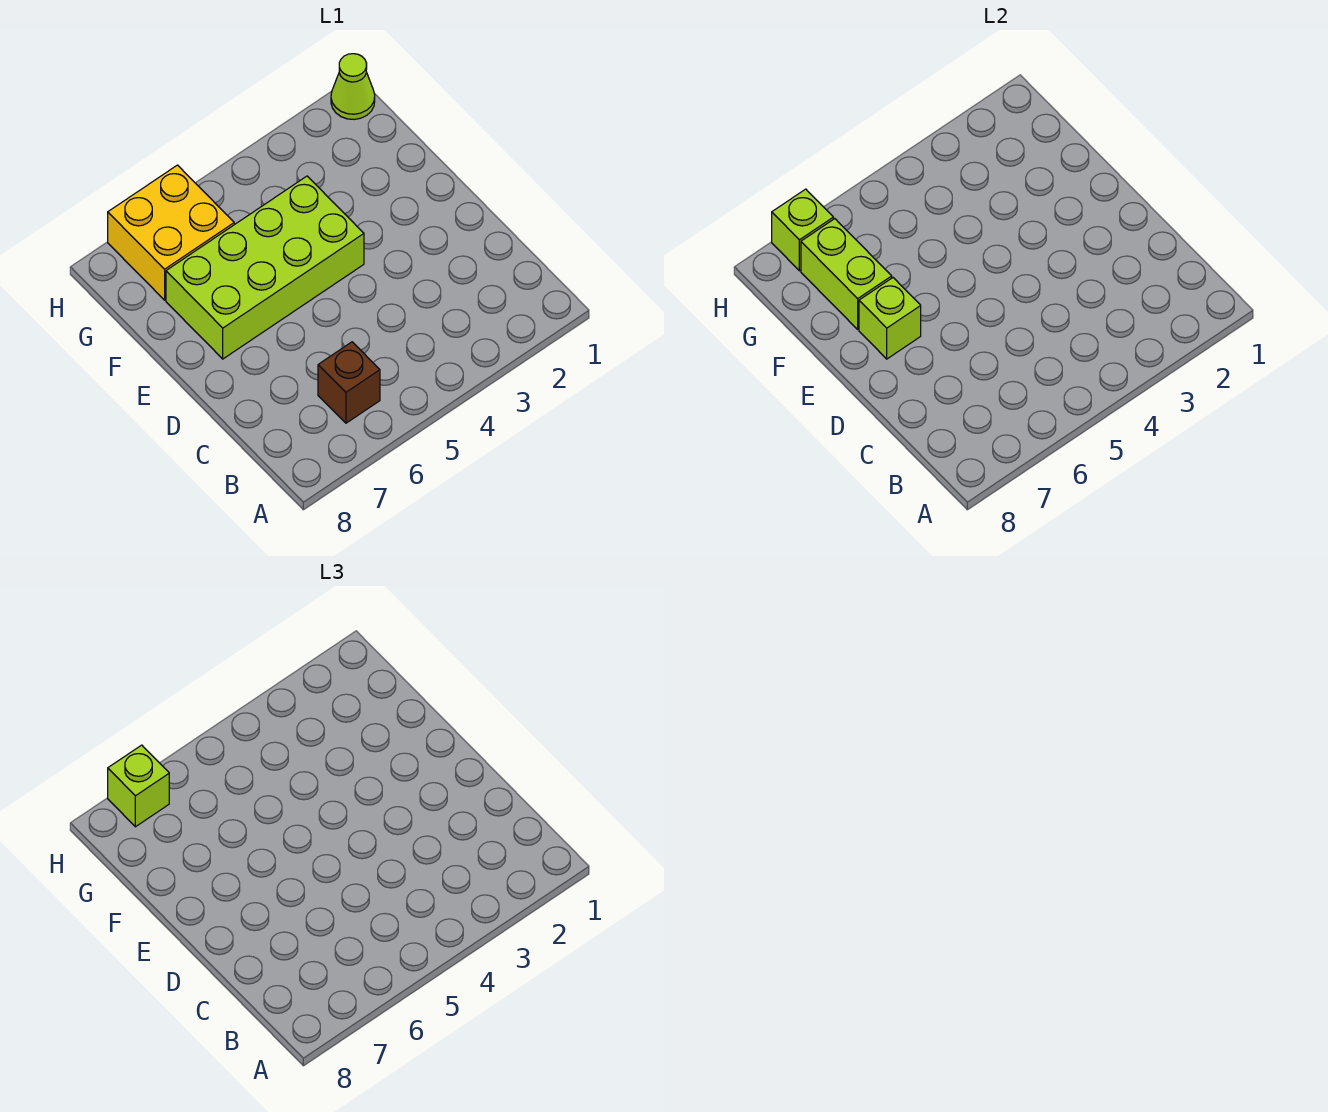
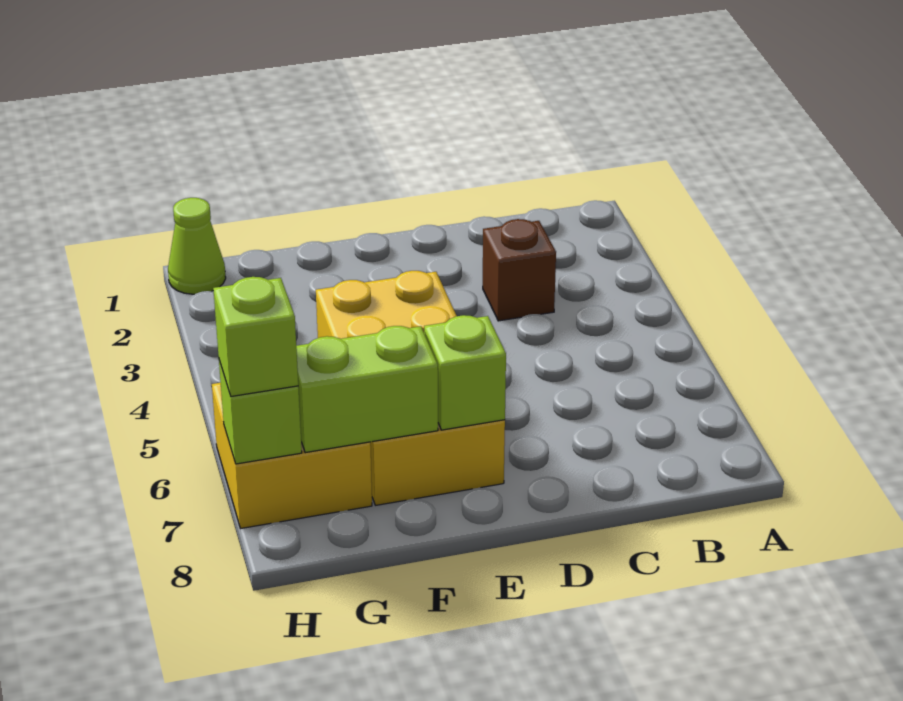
brown 1x1 brick [318,342,380,423] -> brown 1x1 brick moved to [483,219,556,321]
lime 2x4 brick [166,176,364,359] -> yellow 2x4 brick [316,271,505,505]

